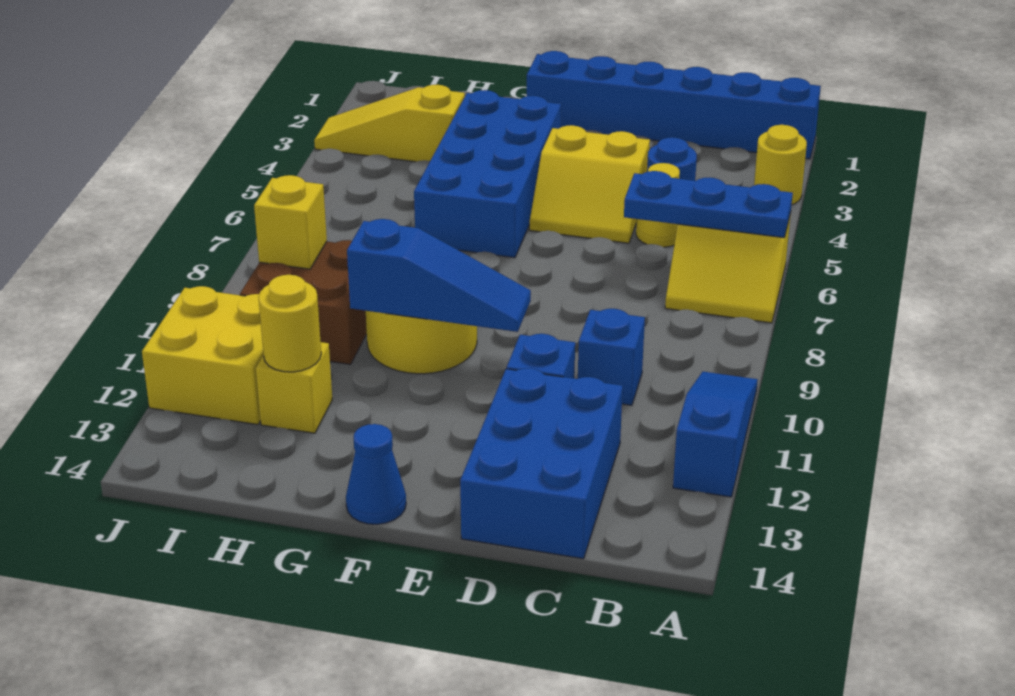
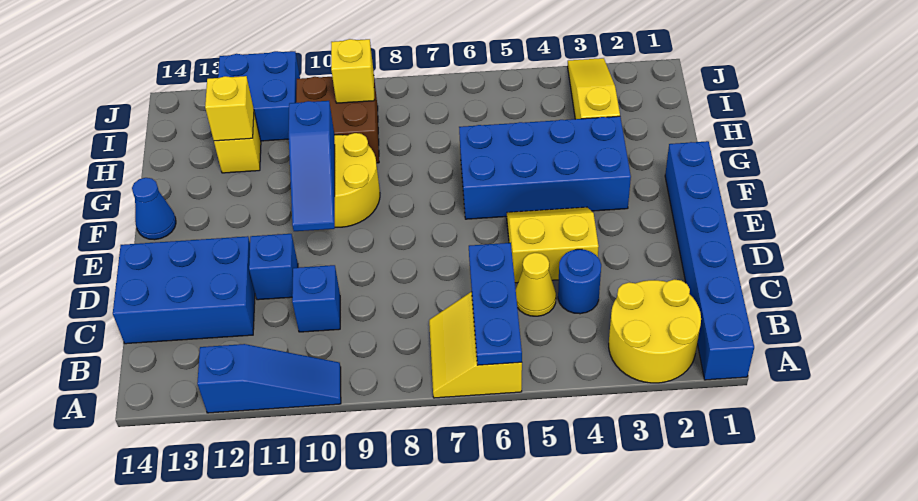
yellow 1x1 round brick [754,125,807,205] -> yellow 2x2 round brick [609,279,701,383]
yellow 2x2 slope [530,125,650,243] -> yellow 2x2 slope turned to [507,207,599,283]
yellow 1x1 round brick [258,275,321,372] -> yellow 1x1 brick [205,76,254,141]
yellow 2x2 brick [142,286,264,425] -> blue 2x2 brick [218,51,300,141]

